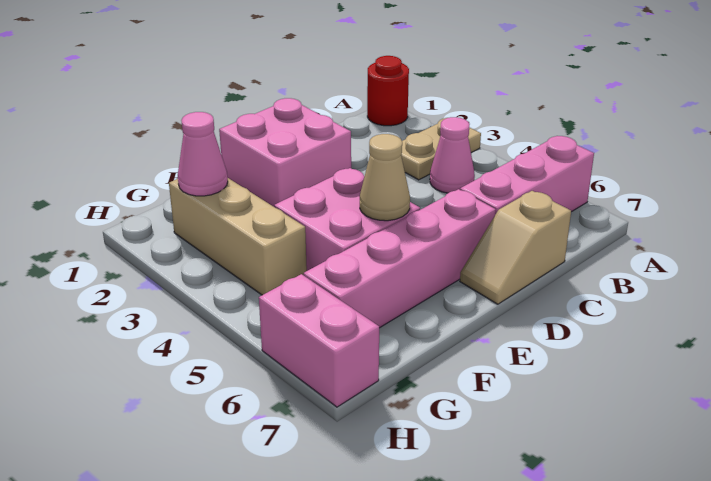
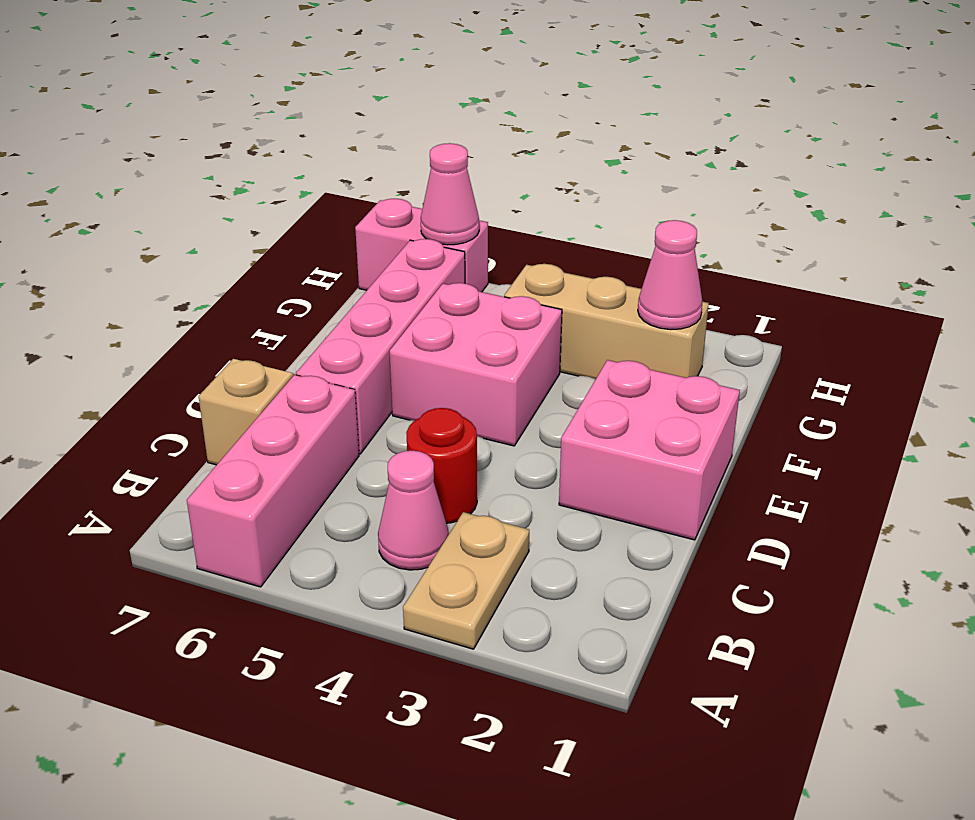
red 1x1 round brick [367,56,409,126] -> red 1x1 round brick moved to [406,408,477,523]
tan 1x1 cone [360,134,410,221] -> none
none -> pink 1x1 cone [421,143,479,245]

